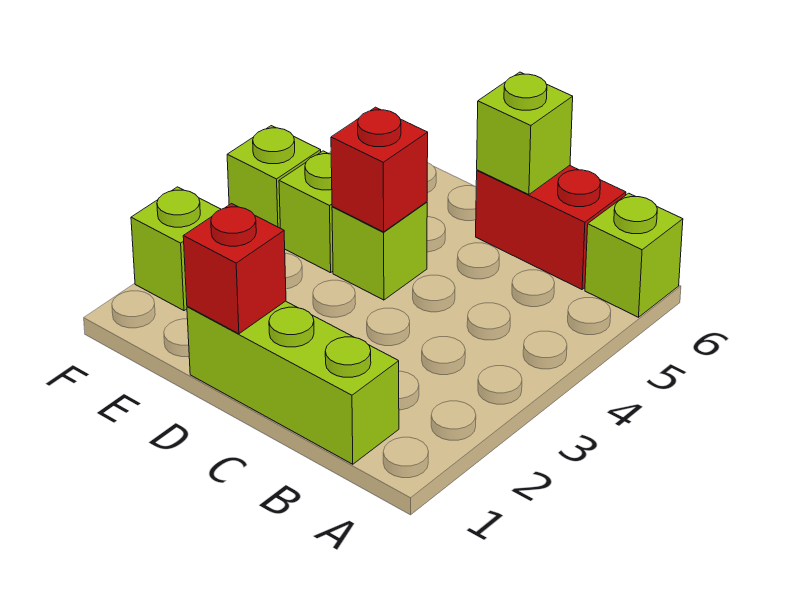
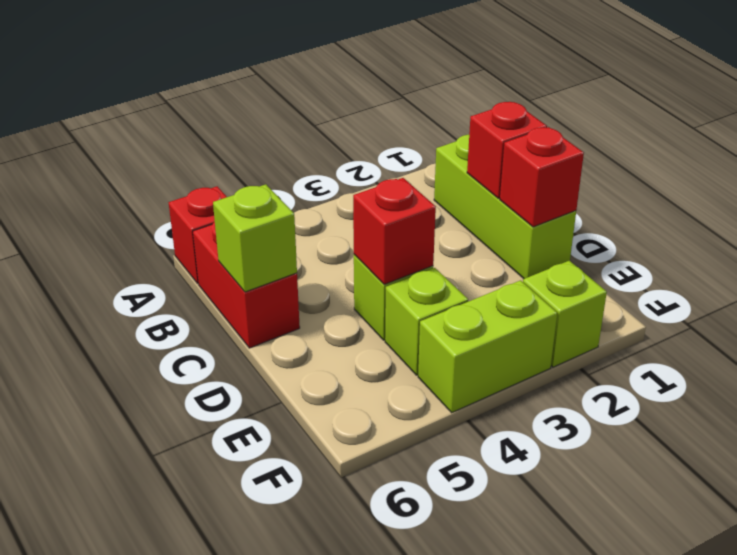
lime 1x1 brick [585,193,683,317] -> red 1x1 brick [169,186,227,283]
none -> red 1x1 brick [467,102,547,198]
lime 1x1 brick [227,126,321,228] -> lime 1x2 brick [418,280,557,413]

